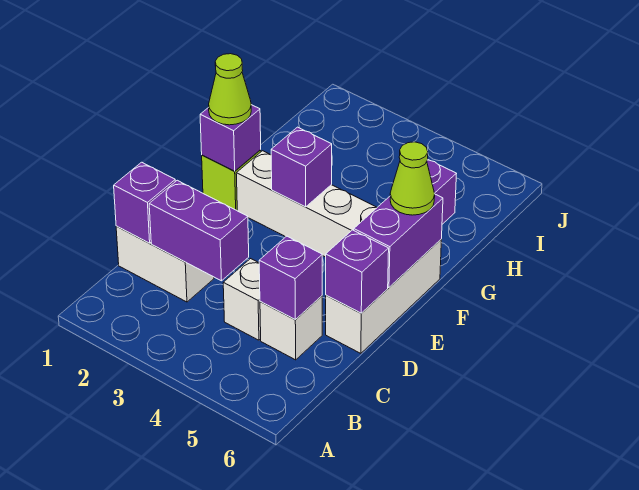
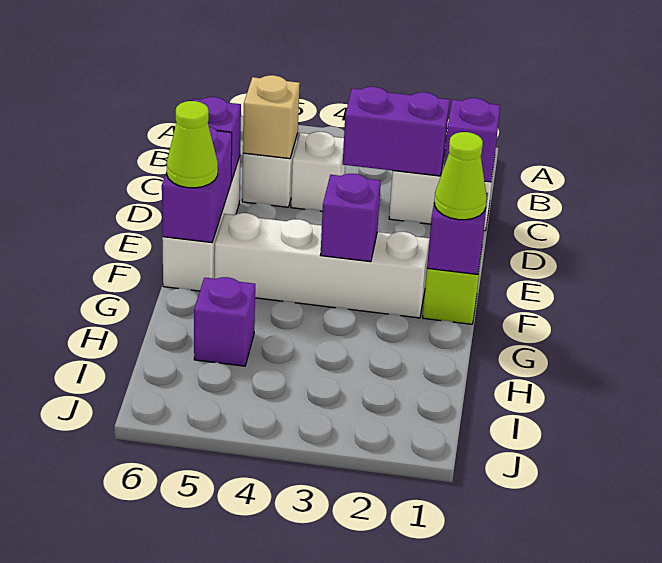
purple 1x1 brick [259,236,322,319] -> tan 1x1 brick [243,75,300,159]

